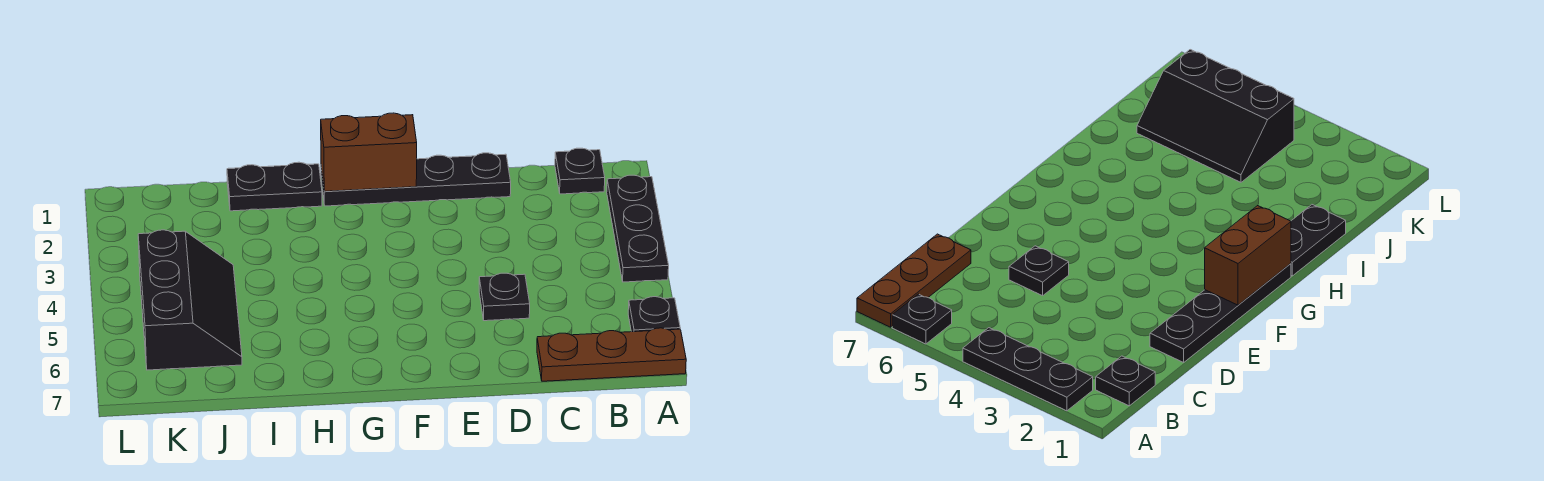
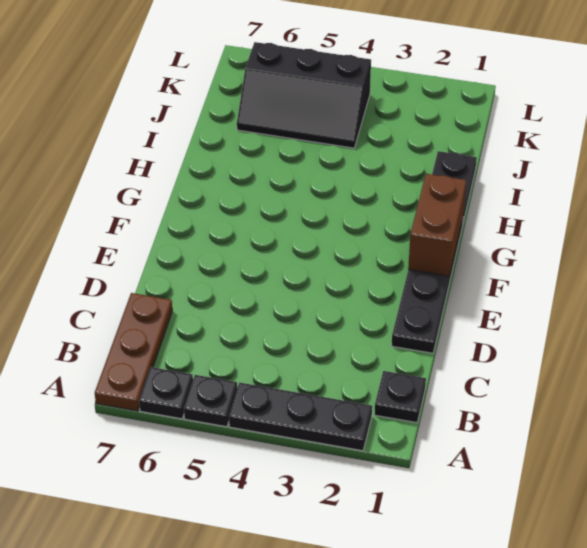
black 1x1 plate [479,273,530,321] -> black 1x1 plate moved to [184,375,237,427]

